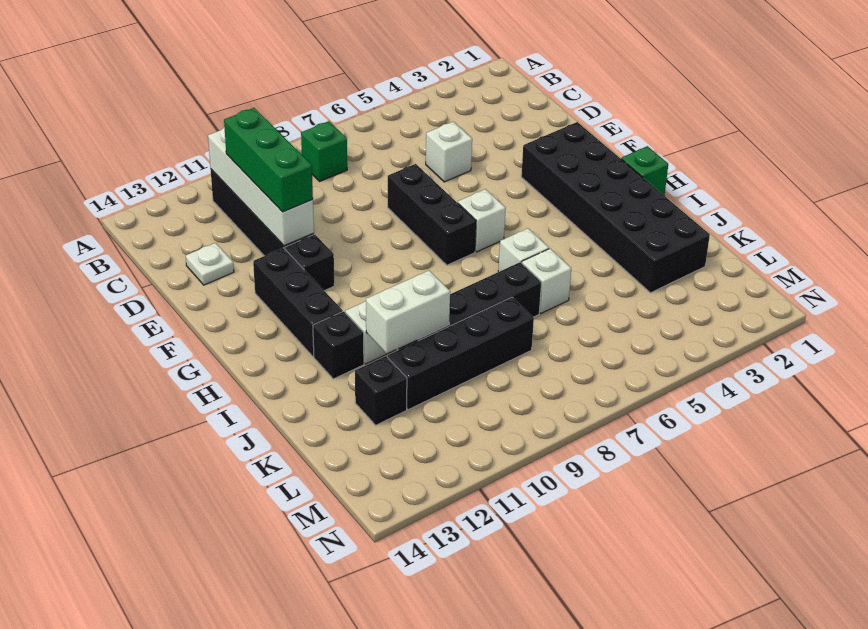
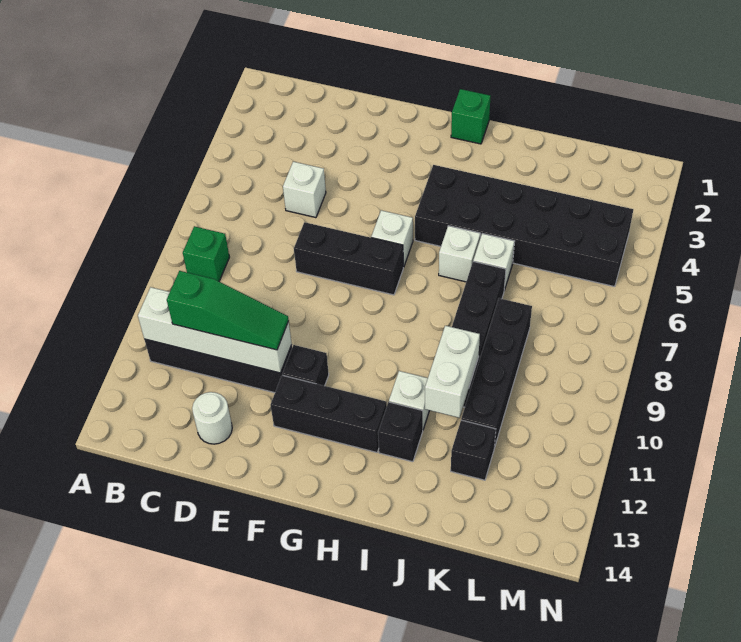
green 1x3 brick [224,108,313,212] -> green 1x3 slope [167,271,289,350]
white 1x1 plate [186,243,234,285] -> white 1x1 round brick [192,392,232,444]
black 2x6 brick [521,122,710,293] -> black 2x6 brick moved to [415,165,633,287]

